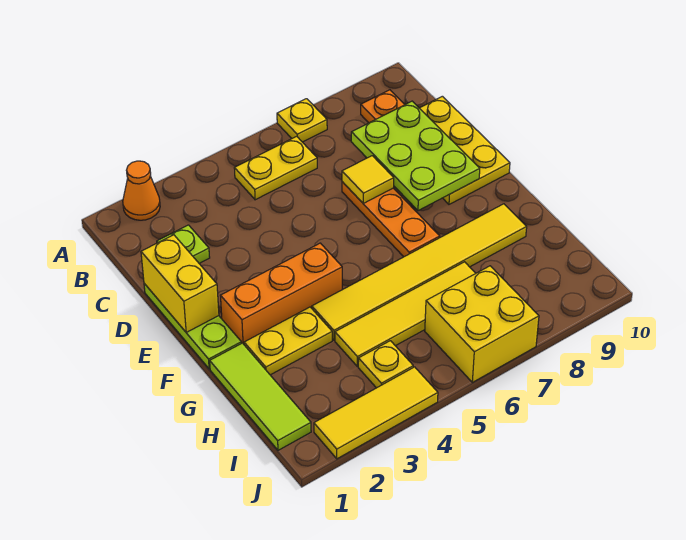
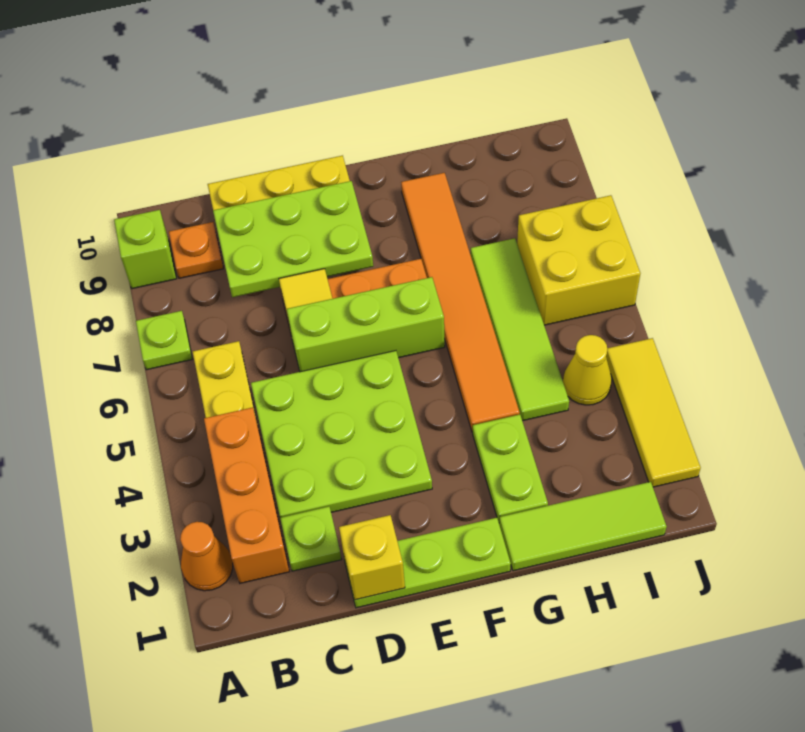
yellow 1x1 plate [277,99,327,142] -> lime 1x1 plate [136,311,192,370]
none -> lime 1x1 brick [114,210,176,289]
none -> lime 3x3 plate [251,351,432,518]
yellow 1x2 brick [141,235,219,333] -> yellow 1x1 brick [339,515,405,600]
none -> lime 1x3 brick [287,277,445,372]
orange 1x3 brick [220,243,342,344] -> orange 1x3 brick moved to [204,407,289,583]
yellow 1x2 plate [244,307,332,375] -> lime 1x2 plate [473,414,548,522]
yellow 1x6 tile [312,204,527,340] -> orange 1x6 tile [401,173,520,432]
yellow 1x4 tile [335,262,476,366] -> lime 1x4 tile [471,238,569,421]
yellow 1x1 plate [358,341,413,388] -> yellow 1x1 cone [563,335,612,405]

